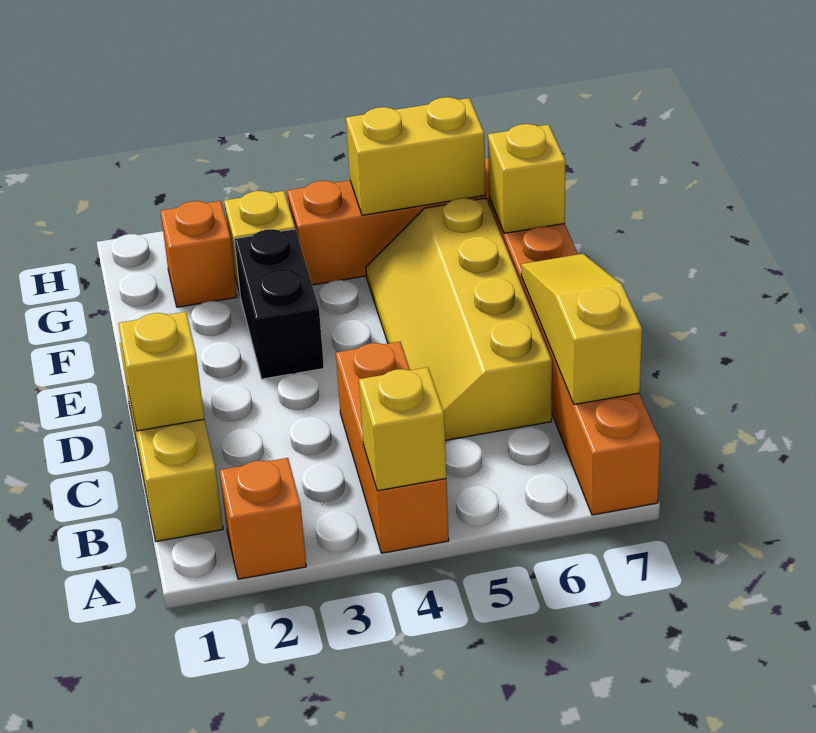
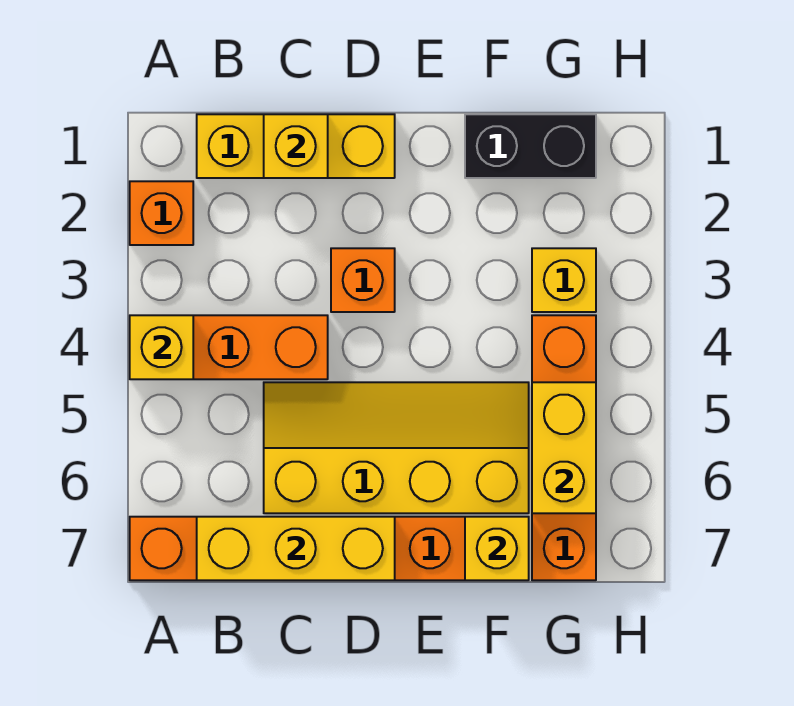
yellow 1x3 slope [521,254,642,405] -> yellow 1x3 brick [197,517,395,580]
black 1x2 brick [234,229,324,379] -> black 1x2 brick moved to [465,114,596,178]
orange 1x1 brick [161,201,237,307] -> orange 1x1 brick moved to [331,248,395,312]

